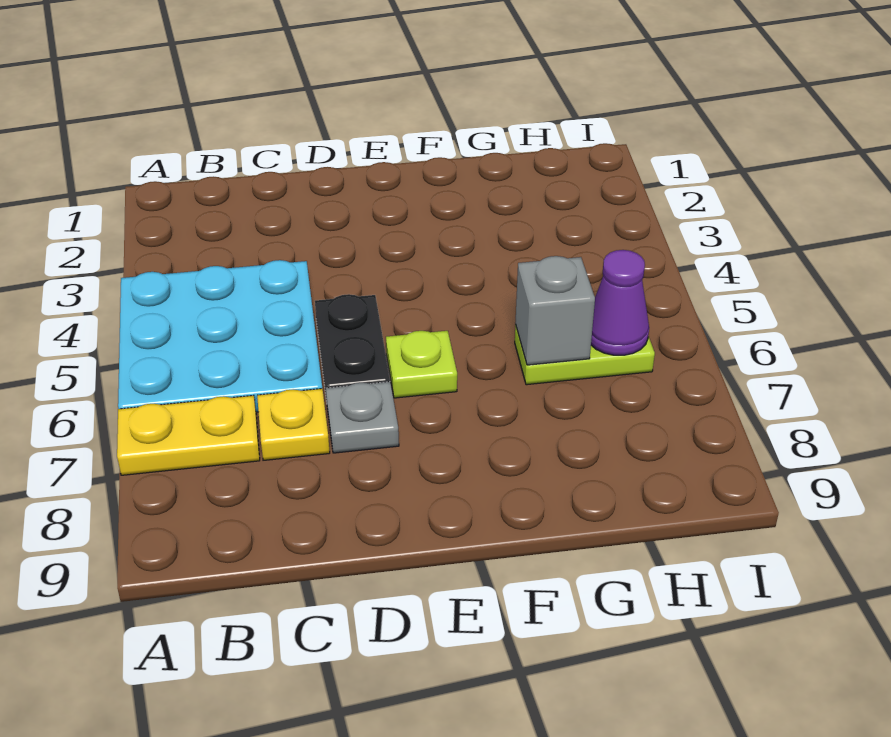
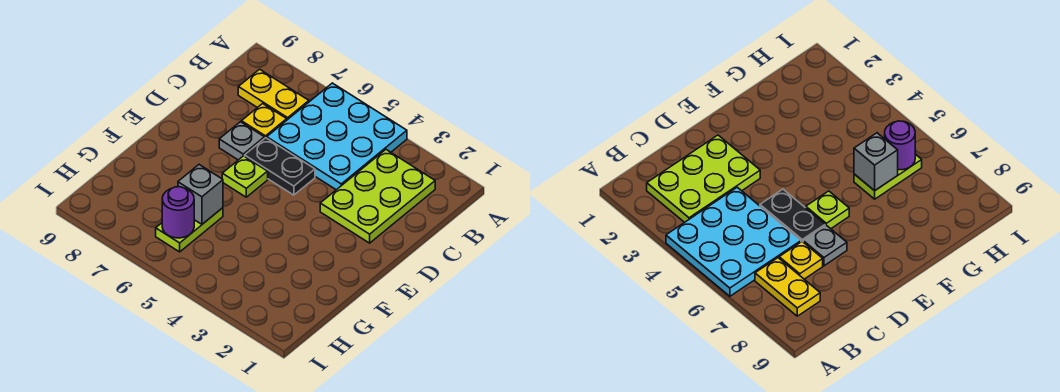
yellow 1x2 plate [117,395,260,475] -> yellow 1x2 plate turned to [238,69,309,120]
none -> lime 2x3 plate [320,150,435,243]
purple 1x1 cone [591,250,649,355] -> purple 1x1 round brick [162,187,194,238]

